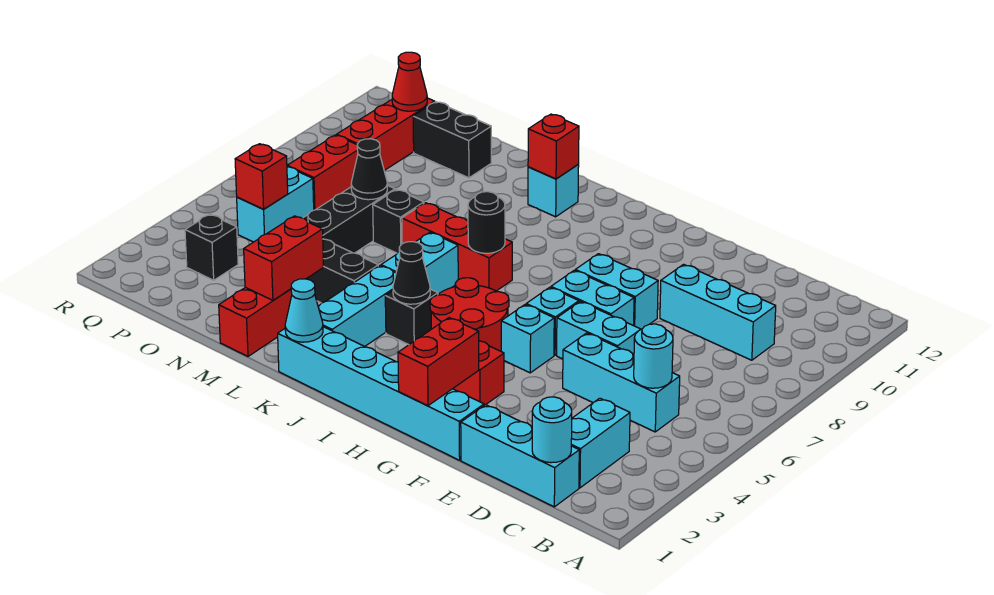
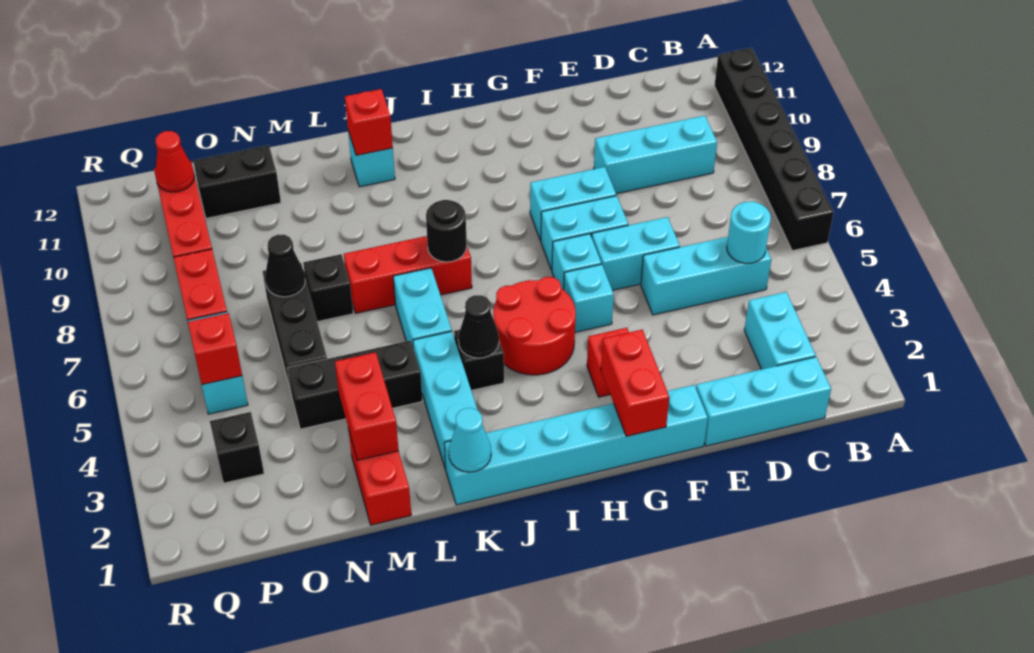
none -> black 1x6 brick [714,48,834,251]
cyan 1x1 round brick [532,397,572,463] -> none

